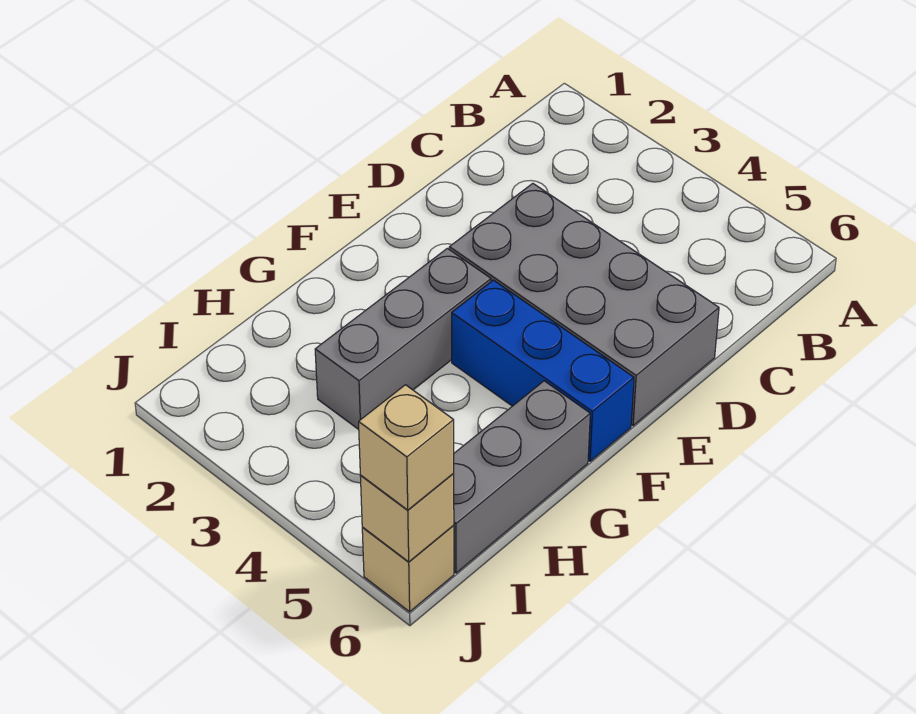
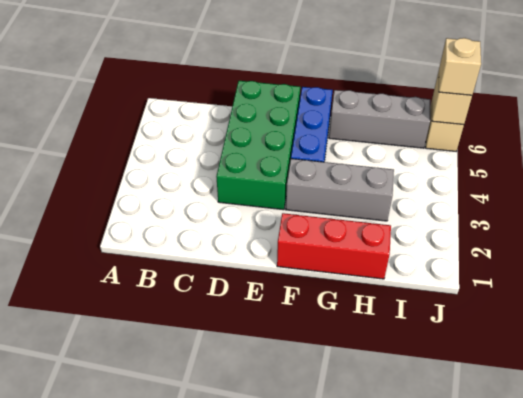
grey 2x4 brick [449,183,719,426] -> green 2x4 brick [216,81,300,210]
none -> red 1x3 brick [277,213,391,279]

